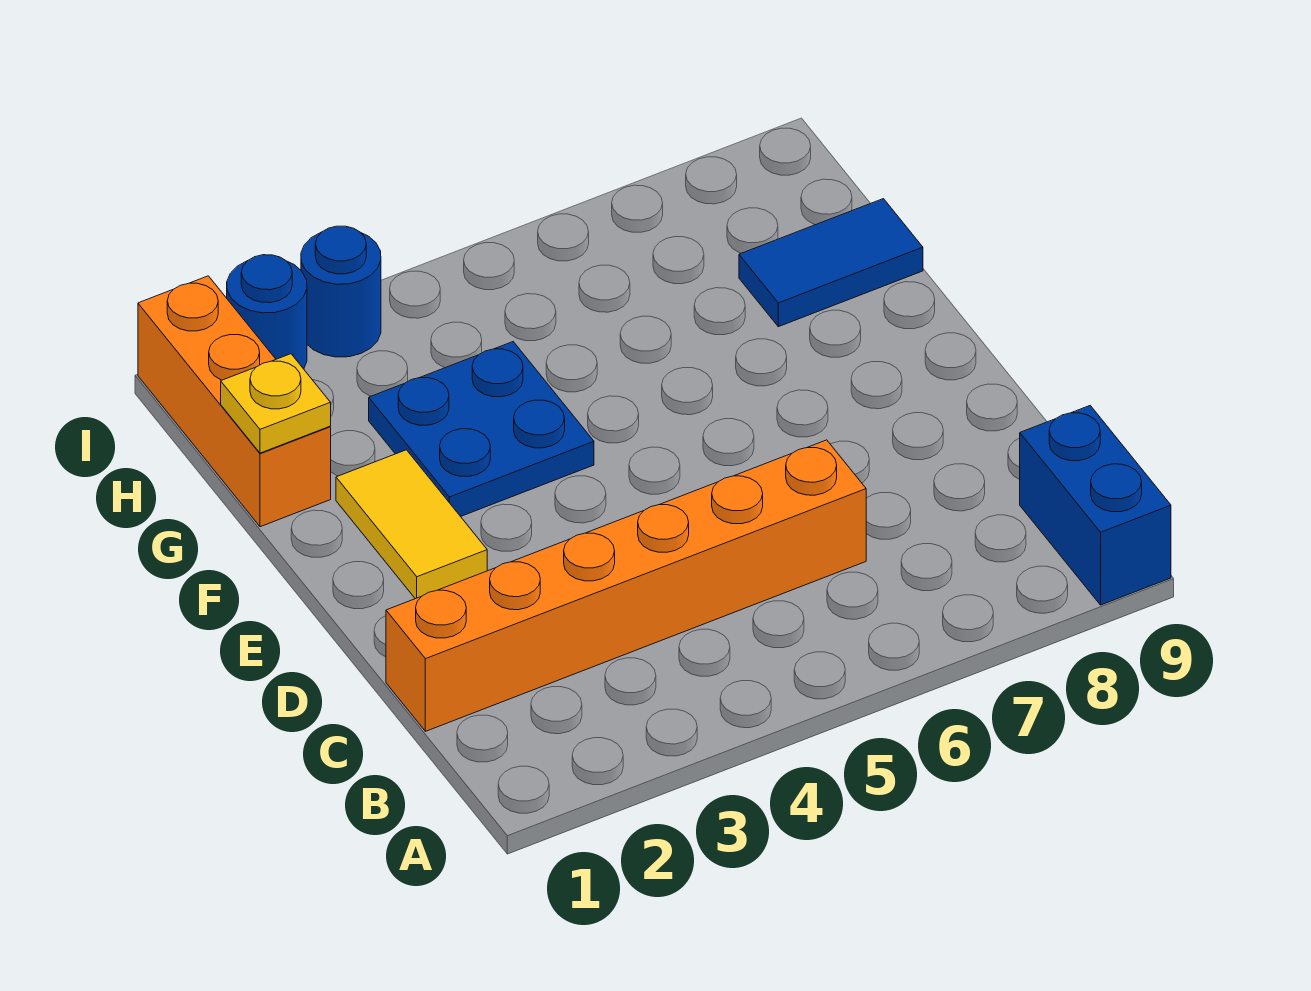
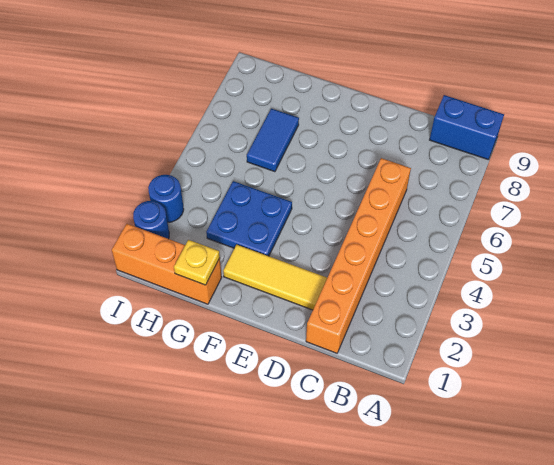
yellow 1x2 tile [336,450,487,599] -> yellow 1x3 tile [223,245,327,310]
blue 1x2 tile [739,199,923,327] -> blue 1x2 tile moved to [247,109,299,172]

